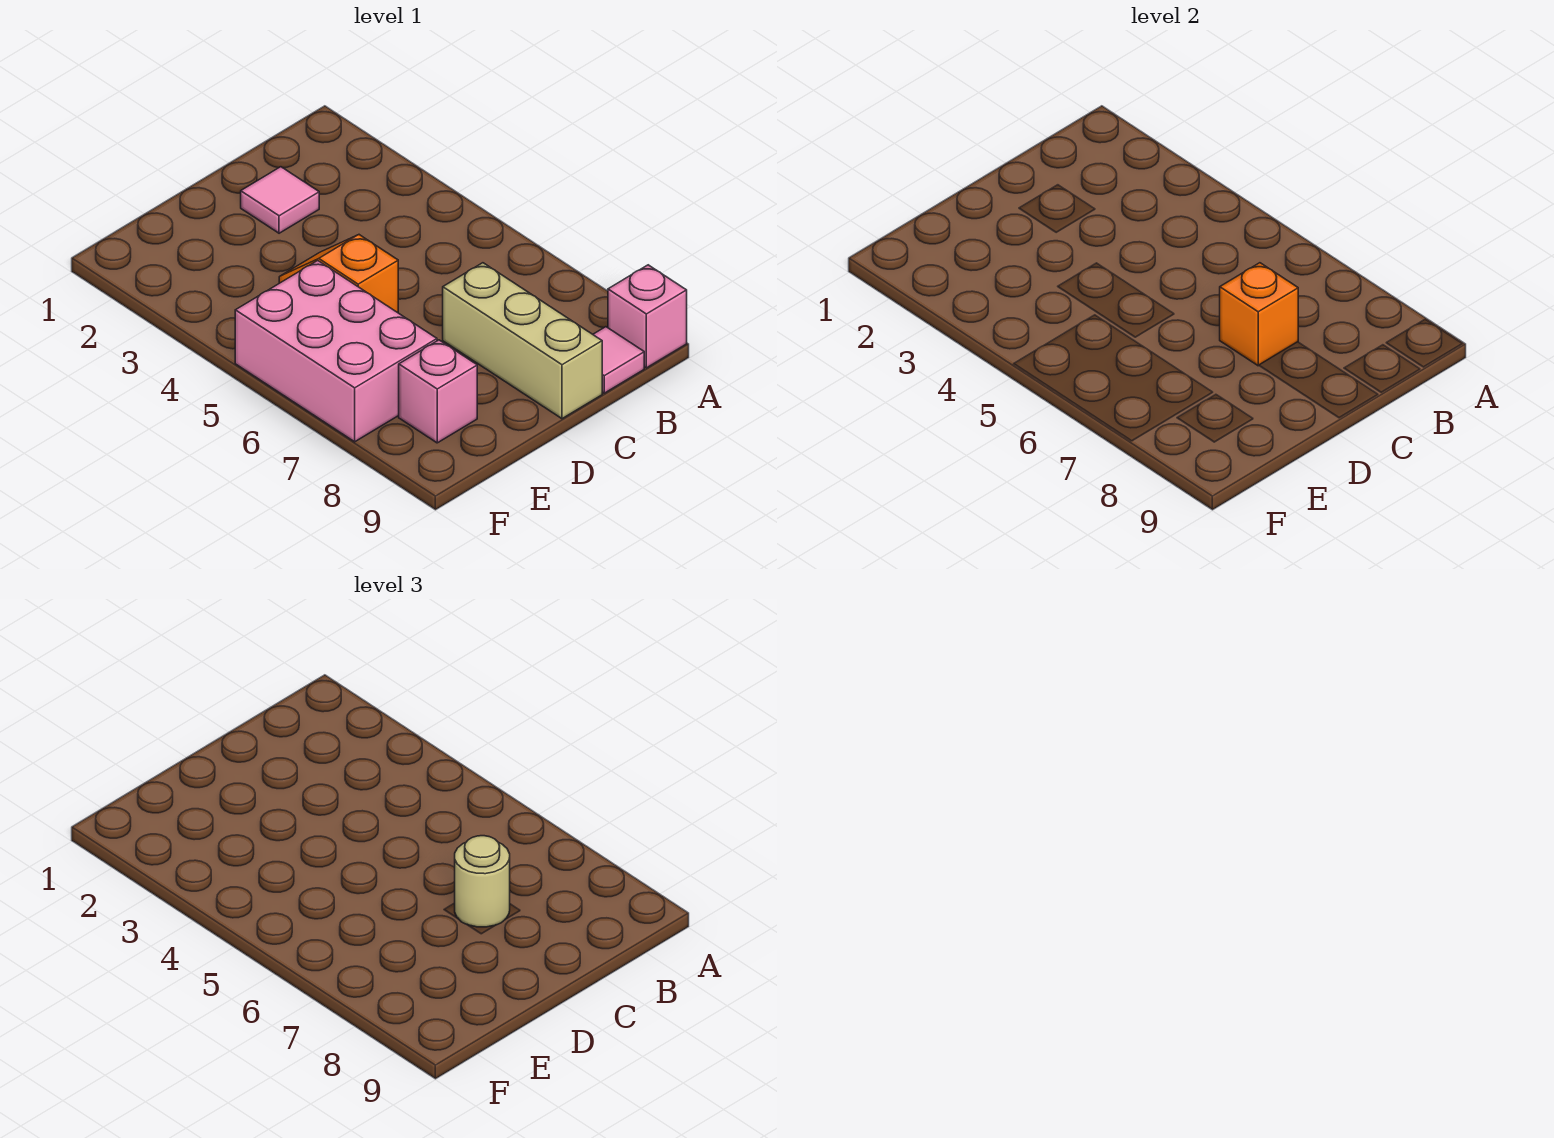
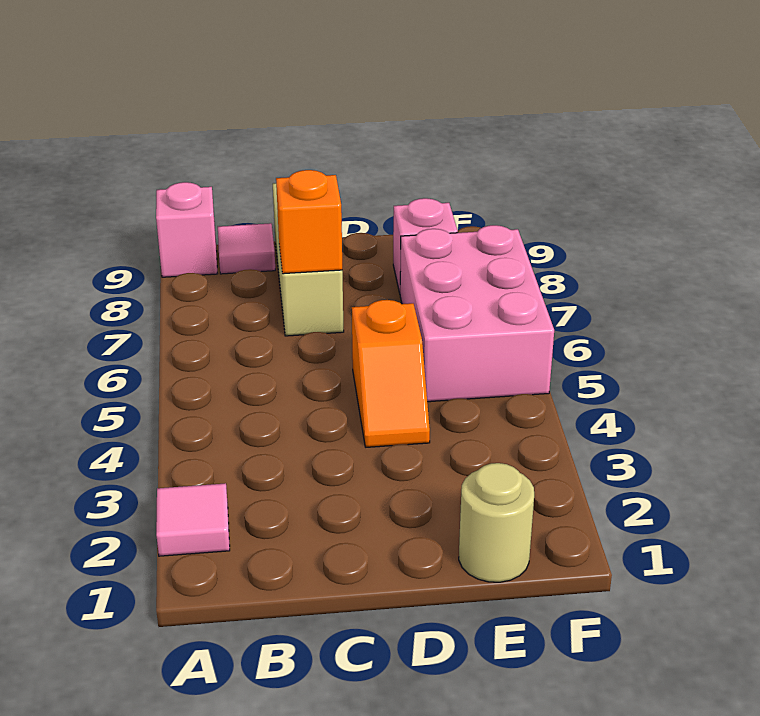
pink 1x1 tile [241,167,319,233] -> pink 1x1 tile moved to [156,483,230,556]
tan 1x1 round brick [455,836,510,927] -> tan 1x1 round brick moved to [459,463,534,582]

